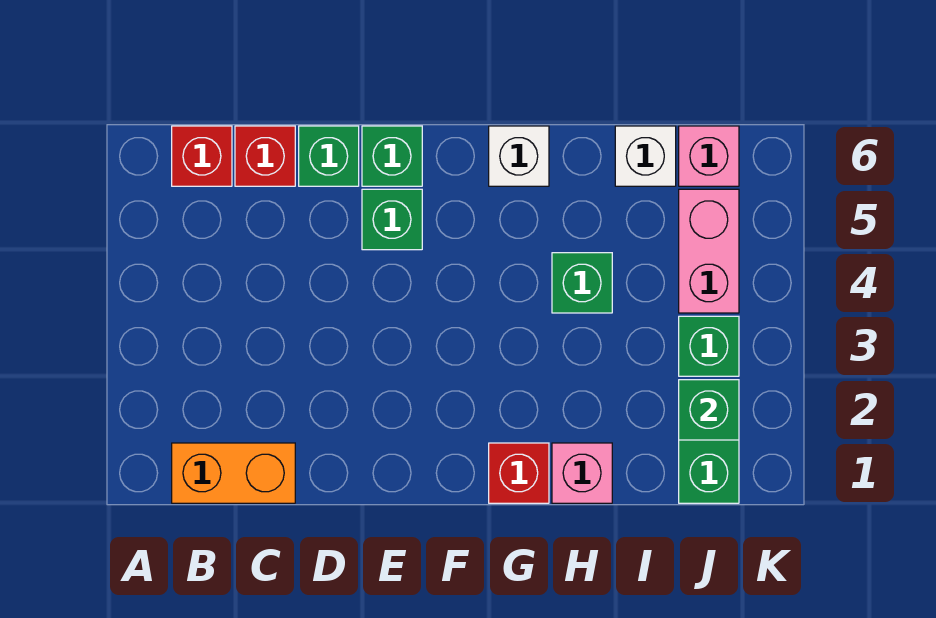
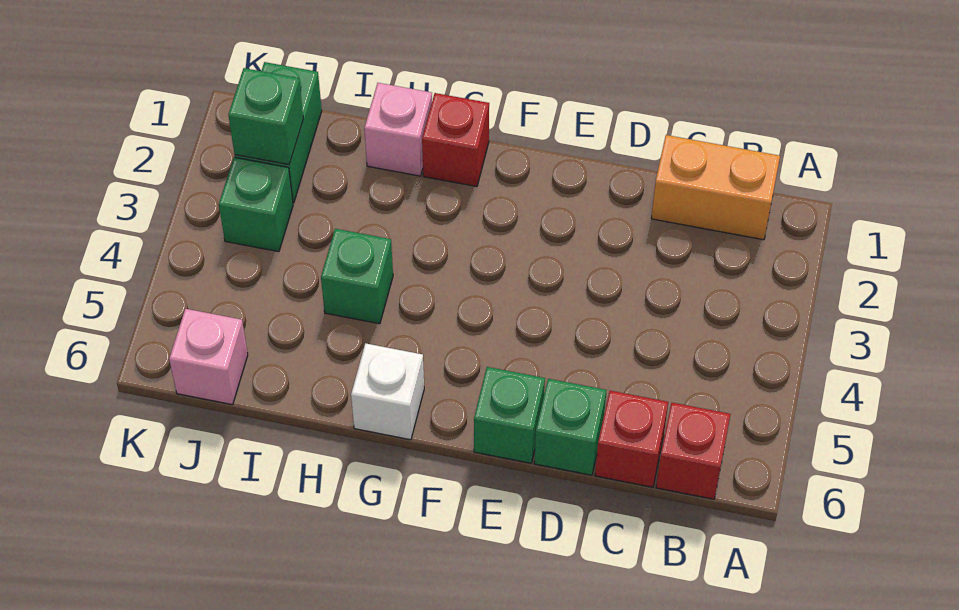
green 1x1 brick [362,189,422,250] -> none
white 1x1 brick [615,126,676,186] -> none
pink 1x2 brick [679,189,739,313] -> none

